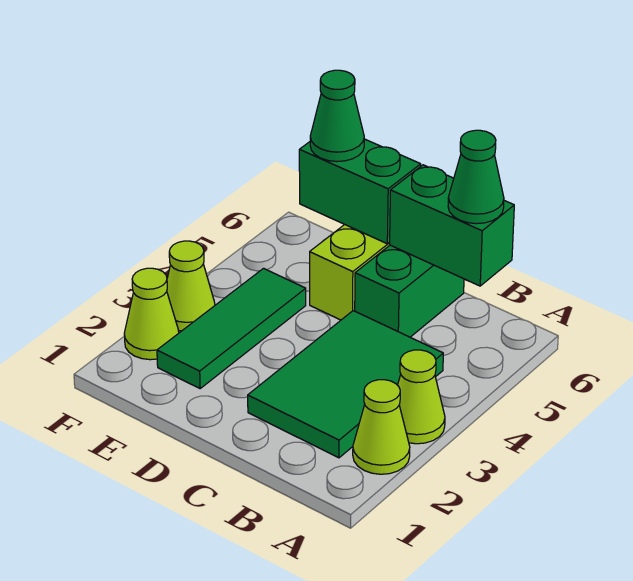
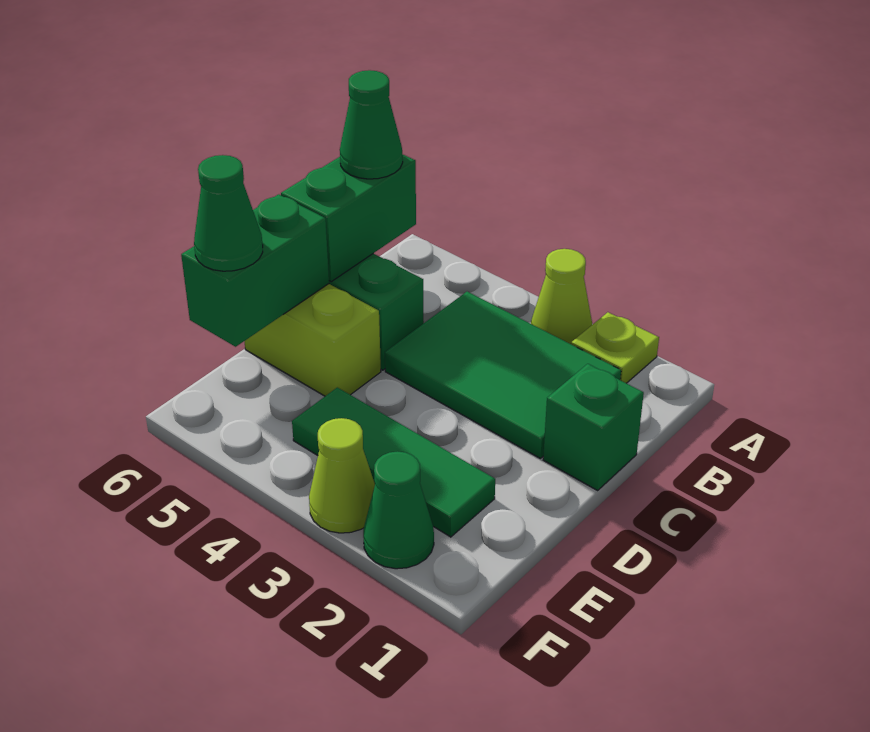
lime 1x1 cone [353,380,410,474] -> lime 1x1 plate [571,312,659,383]
none -> green 1x1 brick [543,364,644,490]
lime 1x1 cone [124,268,179,360] -> green 1x1 cone [363,451,434,569]

